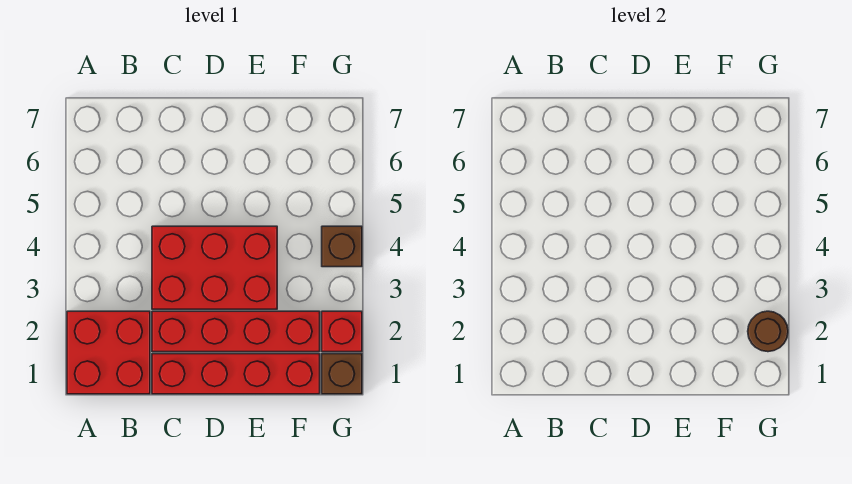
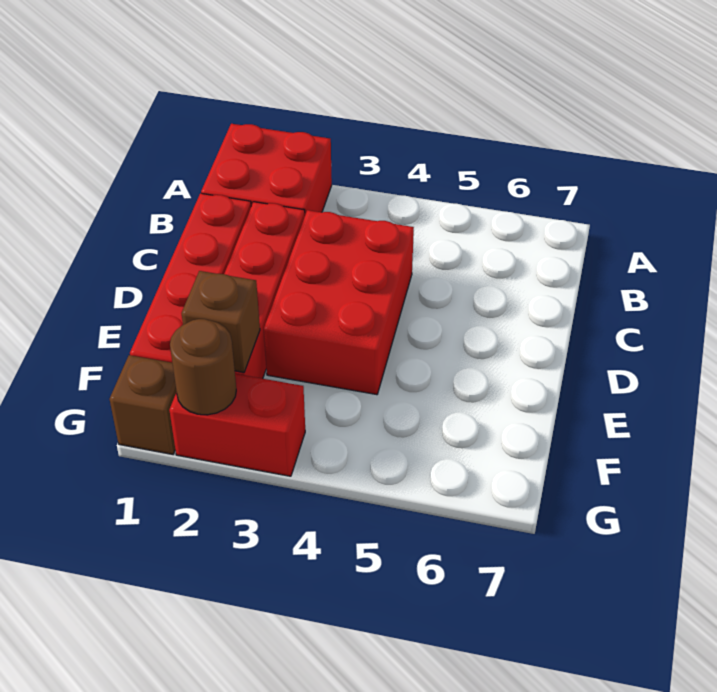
red 1x1 brick [322,311,362,352] -> red 1x2 brick [169,374,305,476]
brown 1x1 brick [322,226,362,267] -> brown 1x1 brick moved to [182,271,260,372]

